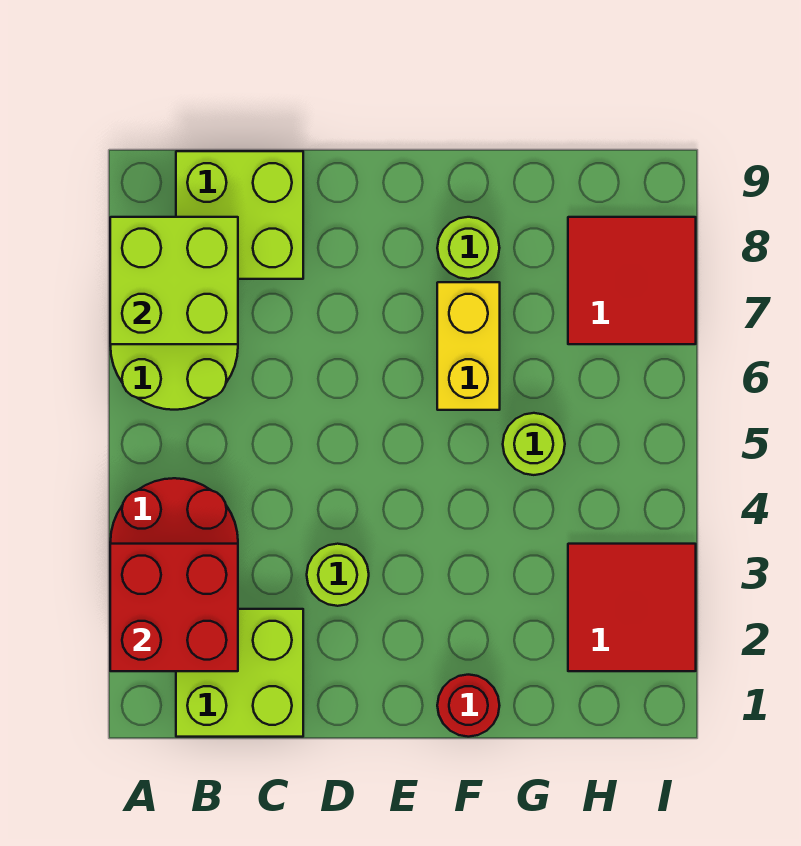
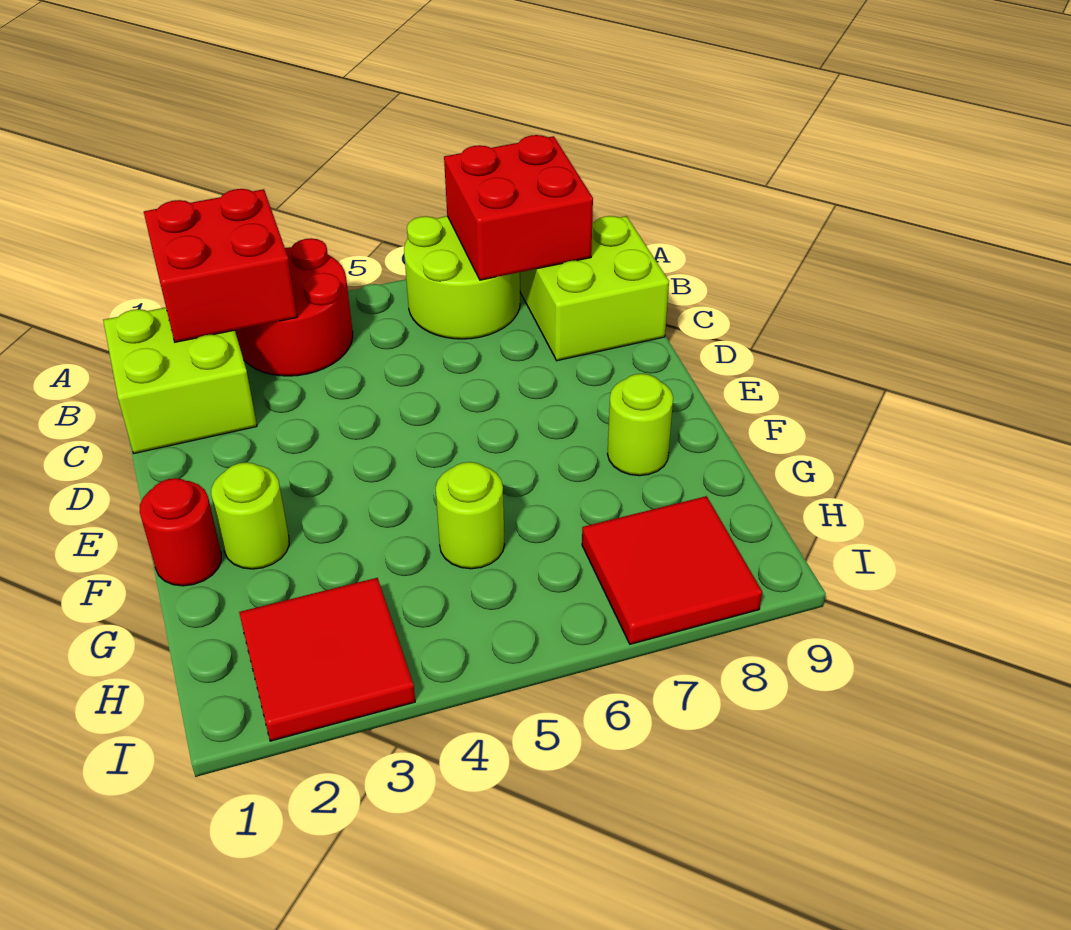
lime 2x2 brick [110,217,238,344] -> red 2x2 brick [444,135,593,280]
lime 1x1 round brick [307,544,369,606] -> lime 1x1 round brick moved to [211,462,289,569]
yellow 1x2 brick [437,282,500,410] -> none

